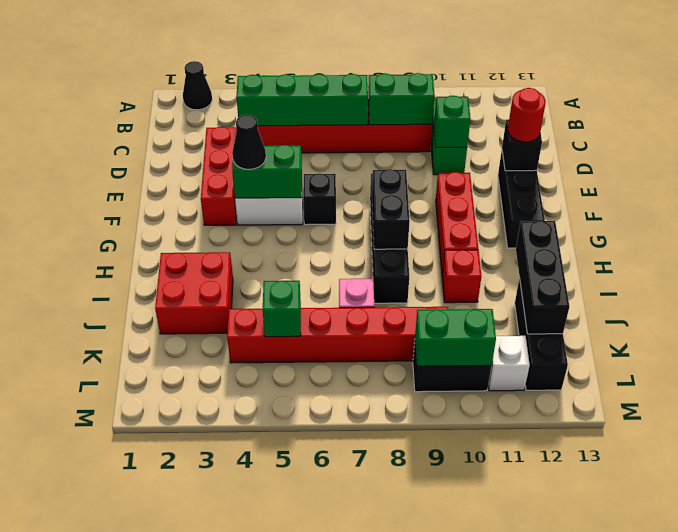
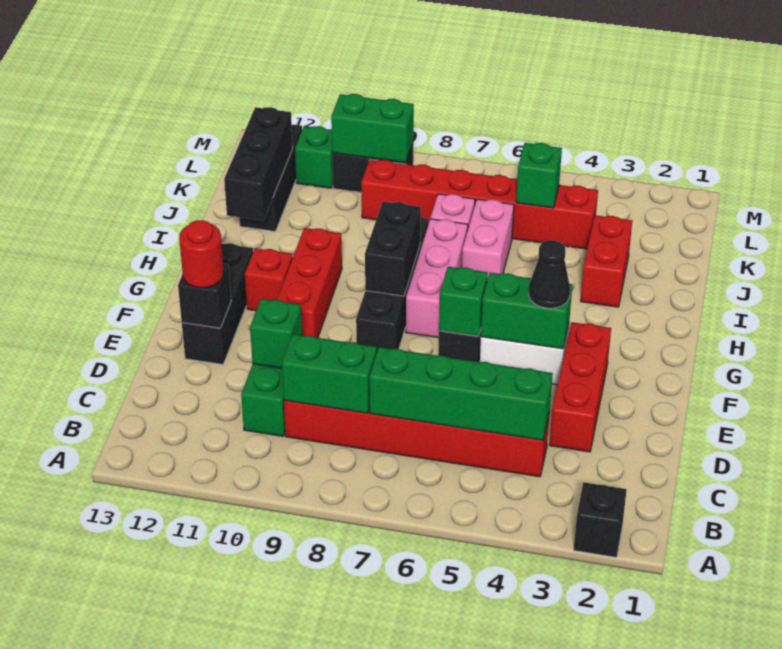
black 1x1 cone [183,61,212,110] -> black 1x1 brick [574,482,627,557]
none -> green 1x1 brick [439,267,488,336]
none -> pink 1x3 brick [406,219,468,338]
red 2x2 brick [155,252,233,334] -> red 1x2 brick [581,215,632,307]
none -> pink 1x2 brick [462,199,514,280]
red 1x1 brick [442,250,481,303] -> red 1x1 brick moved to [245,248,293,311]
white 1x1 brick [488,336,530,391] -> green 1x1 brick [295,126,333,188]

